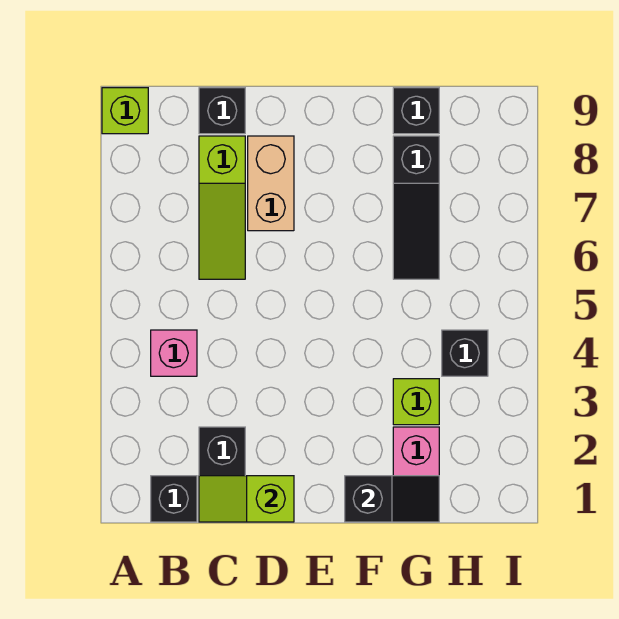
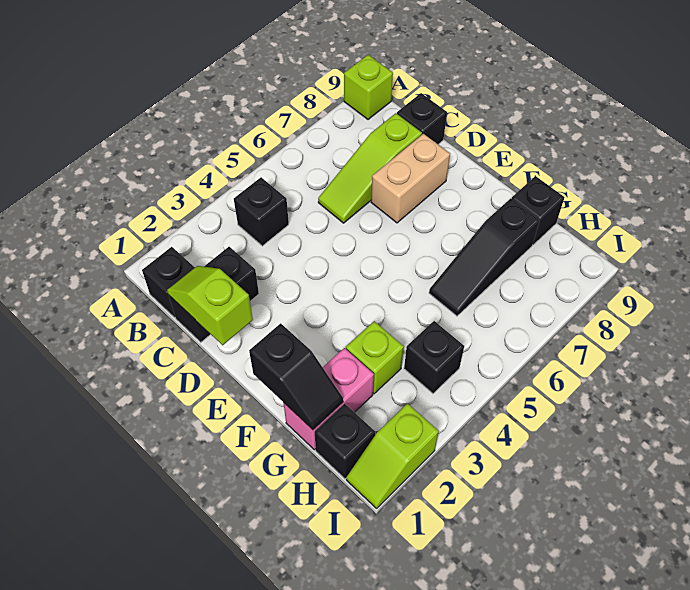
pink 1x1 brick [151,330,197,376] -> black 1x1 brick [234,177,289,246]
none -> black 1x1 brick [315,404,375,479]
none -> lime 1x2 slope [346,404,439,508]

